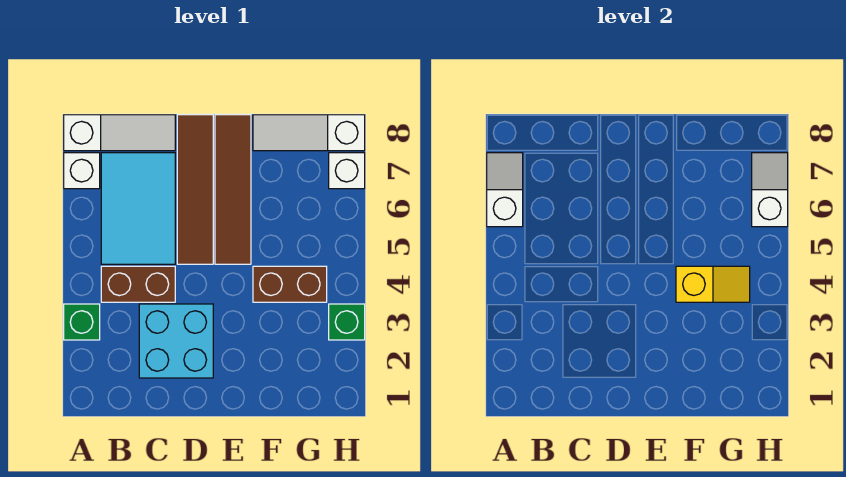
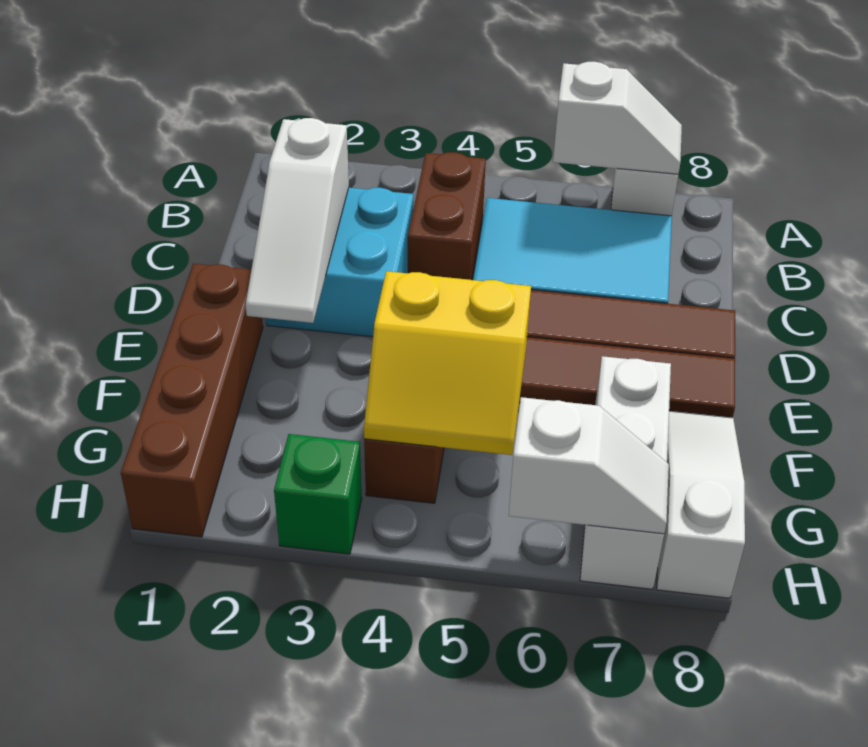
green 1x1 brick [64,304,100,340] -> none
white 1x3 slope [64,115,175,151] -> white 1x3 slope moved to [246,118,349,323]
none -> brown 1x4 brick [121,264,263,537]
yellow 1x2 slope [676,266,750,302] -> yellow 2x2 slope [364,271,531,455]
white 1x1 brick [329,153,365,189] -> white 1x3 brick [580,356,671,589]

